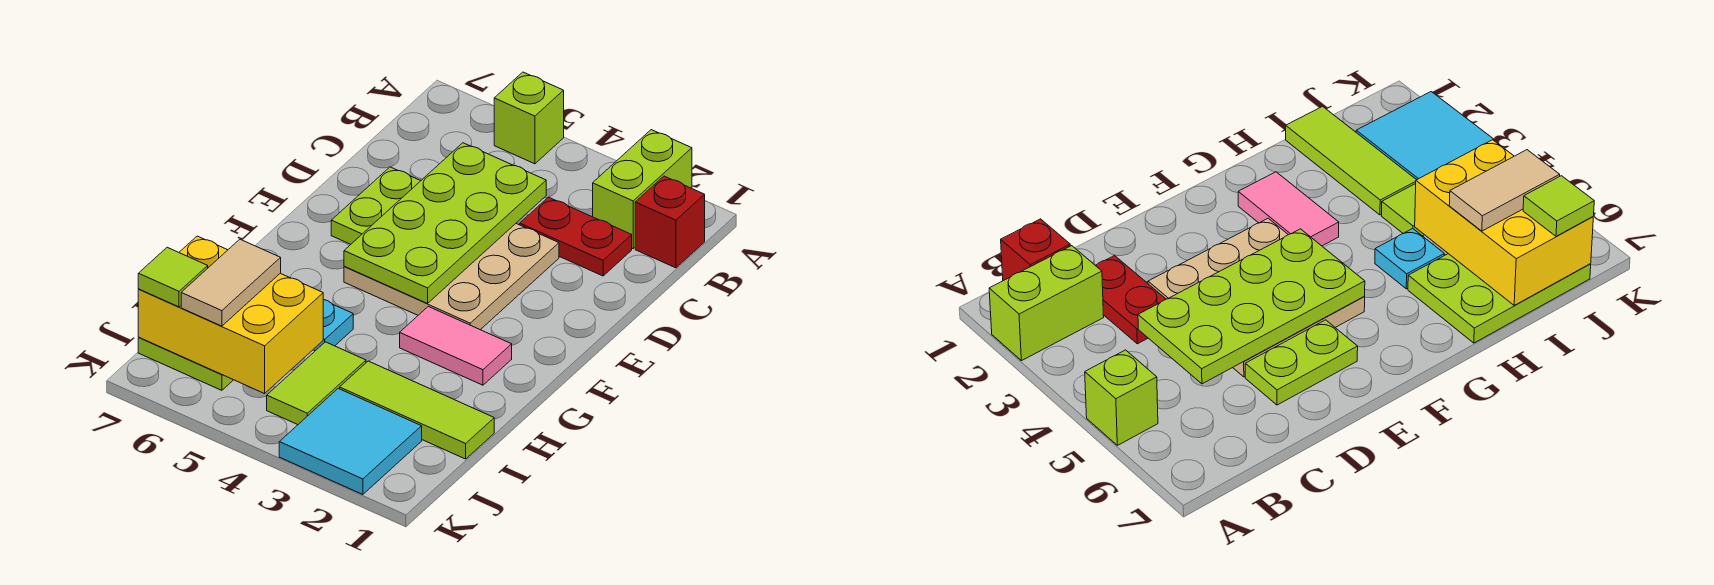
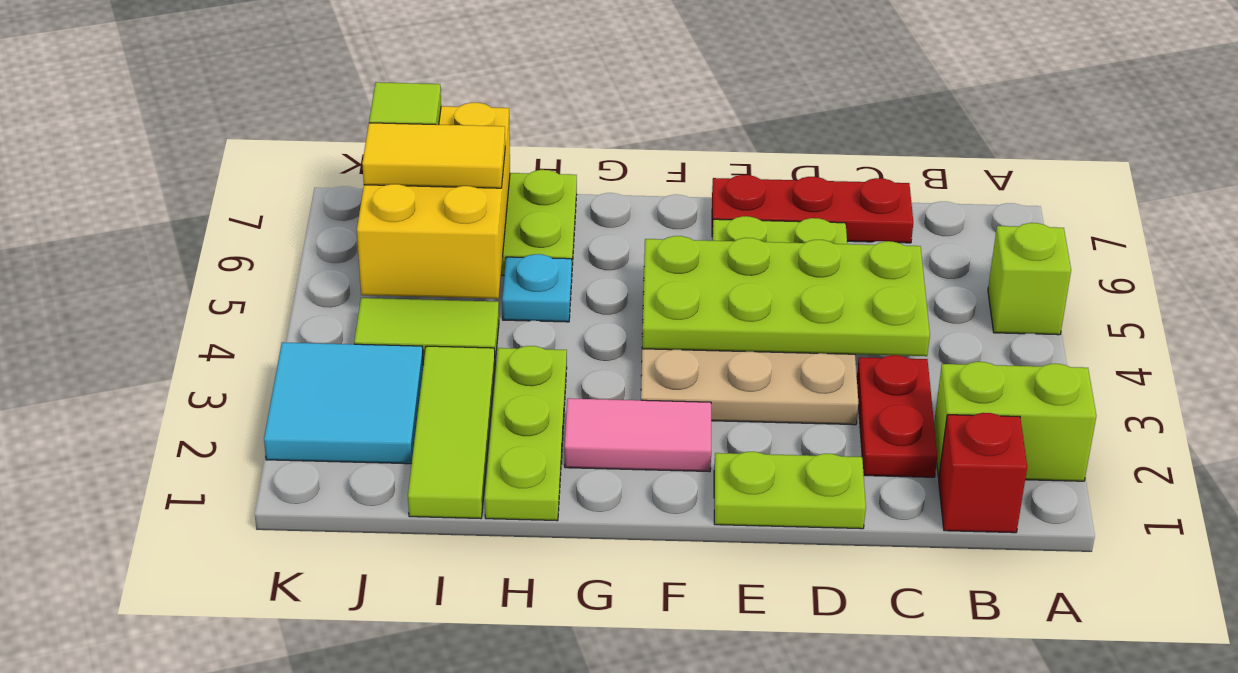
none -> red 1x3 plate [712,175,913,243]
none -> lime 1x2 plate [714,452,866,529]
pink 1x2 tile [400,307,512,385] -> pink 1x2 tile turned to [565,398,711,472]
none -> lime 1x3 plate [485,346,567,521]
tan 1x2 tile [181,239,281,326] -> yellow 1x2 tile [362,123,505,188]

